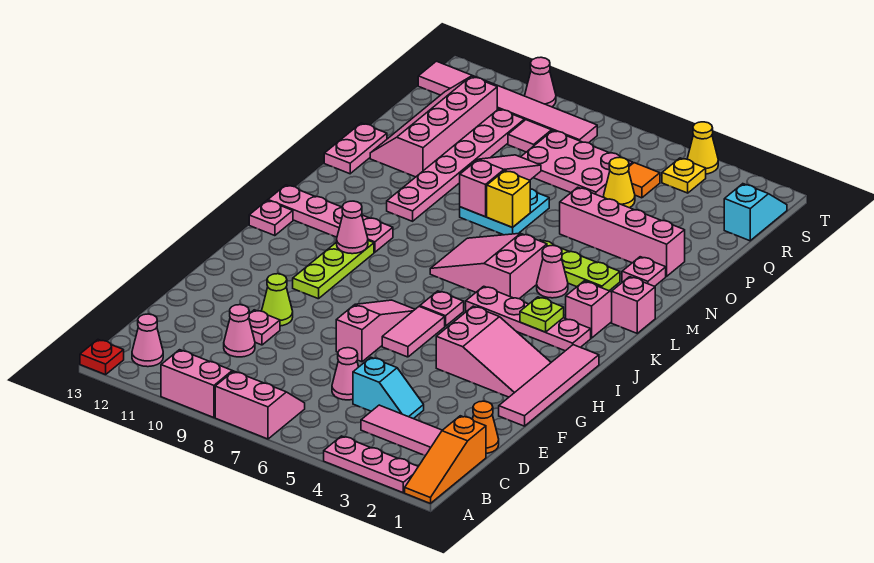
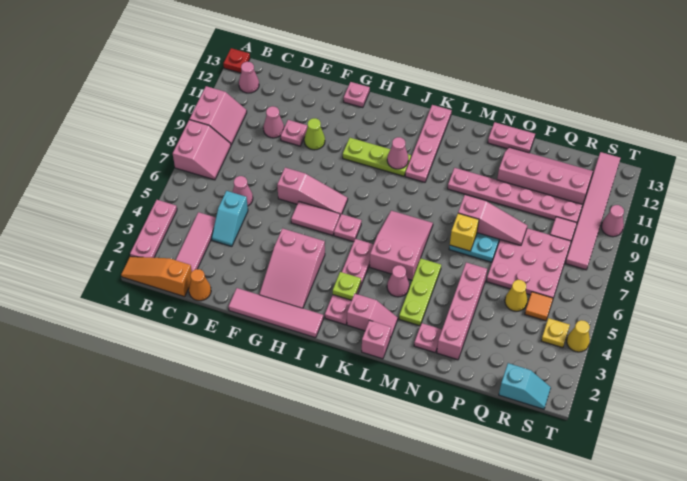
pink 1x1 plate [249,200,293,236] -> pink 1x1 plate moved to [344,82,370,108]
pink 2x3 plate [521,131,633,197] -> pink 3x3 plate [487,228,571,298]

